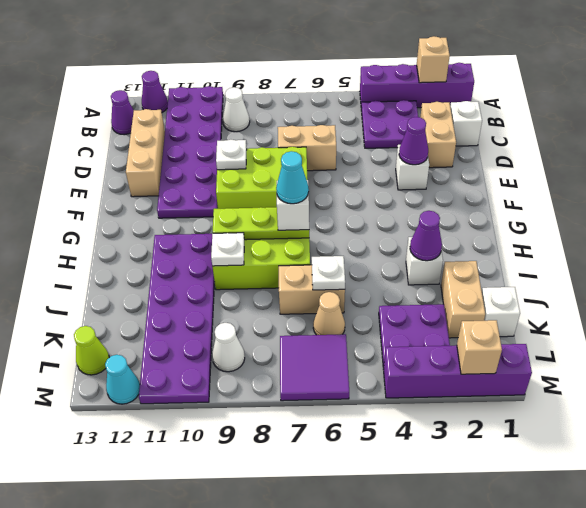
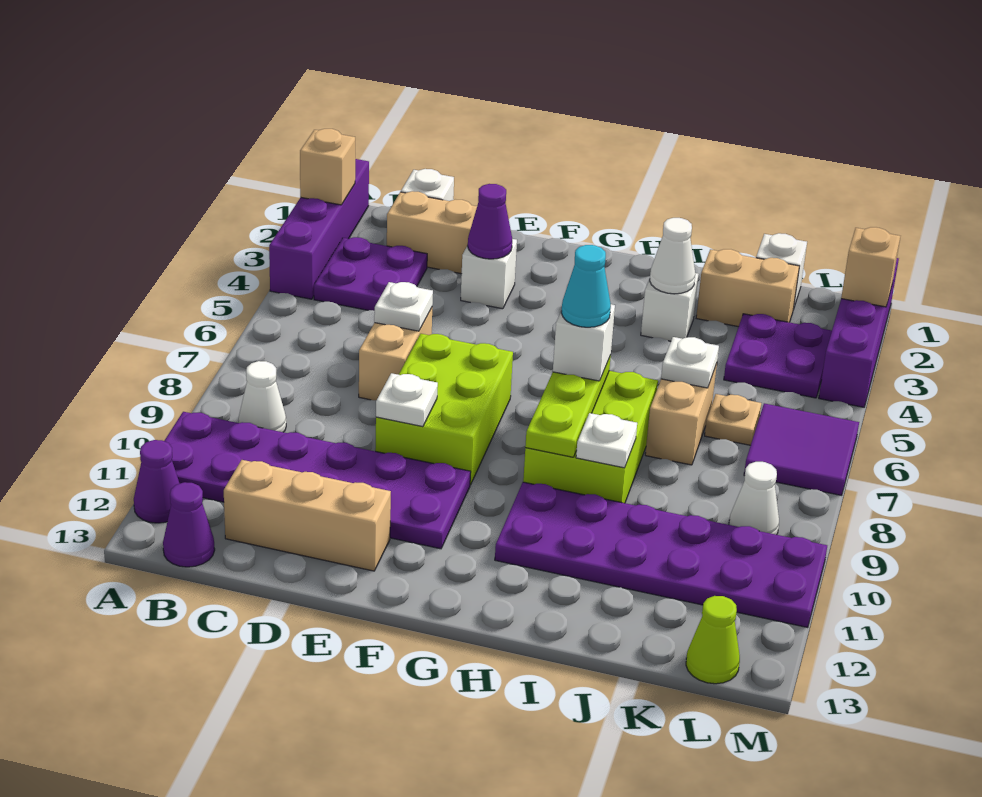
none -> white 1x1 plate [374,282,433,331]
purple 1x1 cone [410,211,442,261] -> white 1x1 cone [650,218,695,294]
tan 1x1 cone [313,292,345,335] -> tan 1x1 plate [705,394,761,445]
cyan 1x1 cone [105,355,140,404] -> none

